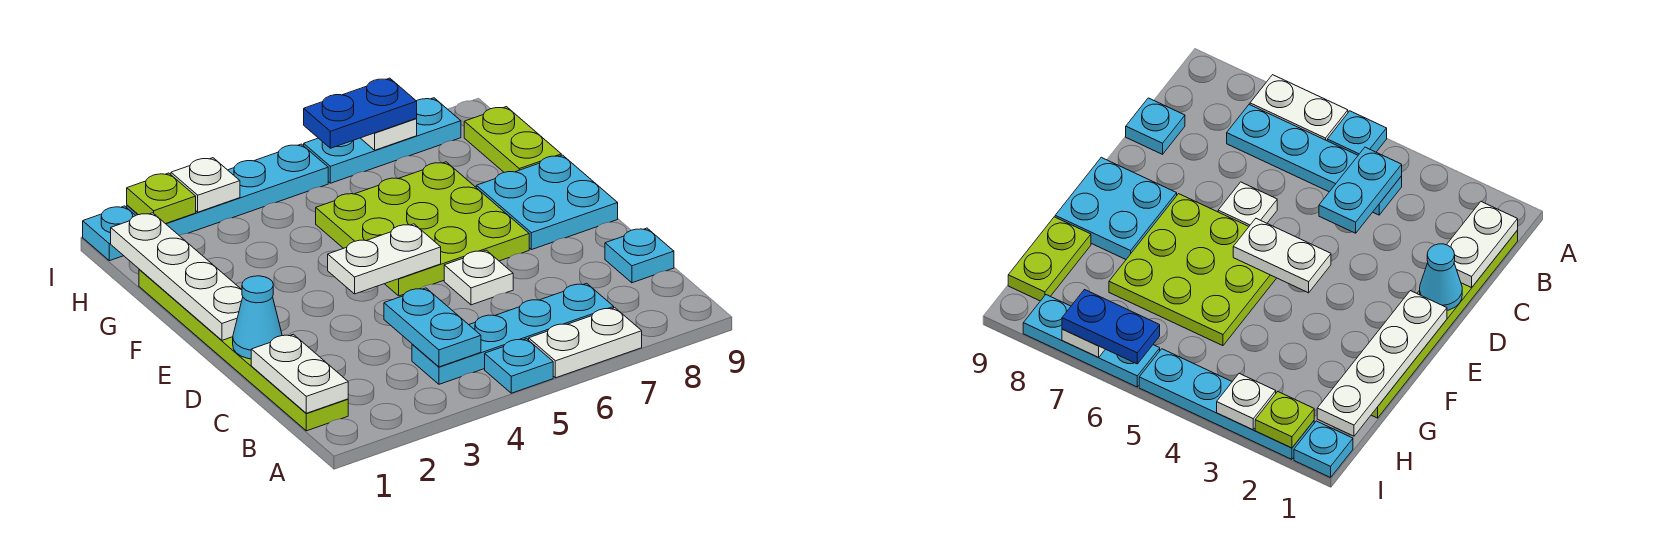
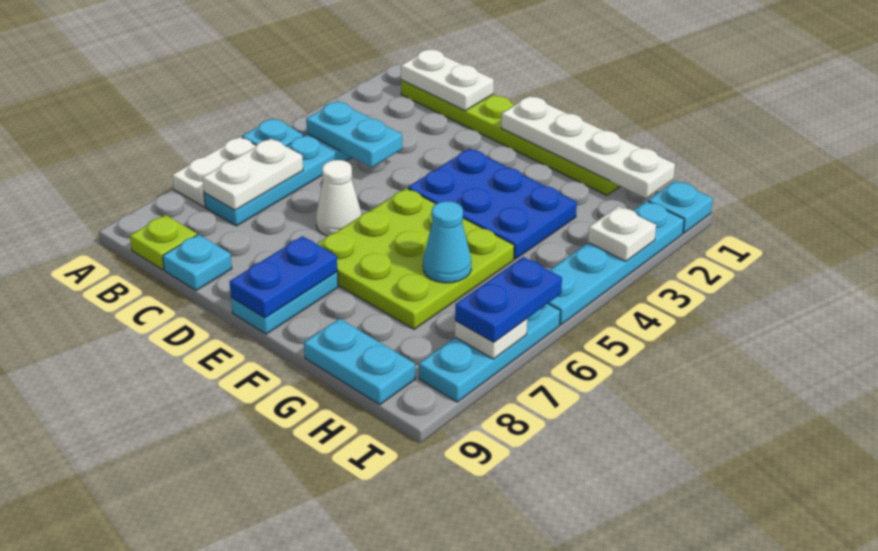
cyan 1x1 cone [233,276,282,359] -> cyan 1x1 cone moved to [423,201,471,283]
white 1x1 plate [444,250,513,305] -> white 1x1 cone [316,160,362,236]
none -> blue 2x3 plate [408,149,577,259]
white 1x2 plate [328,224,441,294] -> white 1x2 plate moved to [203,139,303,210]
cyan 2x2 plate [476,155,618,250] -> cyan 1x2 plate [231,272,338,334]
none -> blue 1x2 plate [230,236,337,318]
lime 1x2 plate [464,107,561,172] -> cyan 1x2 plate [304,319,415,405]
lime 1x1 plate [127,173,196,224] -> lime 1x1 plate moved to [130,215,197,270]

